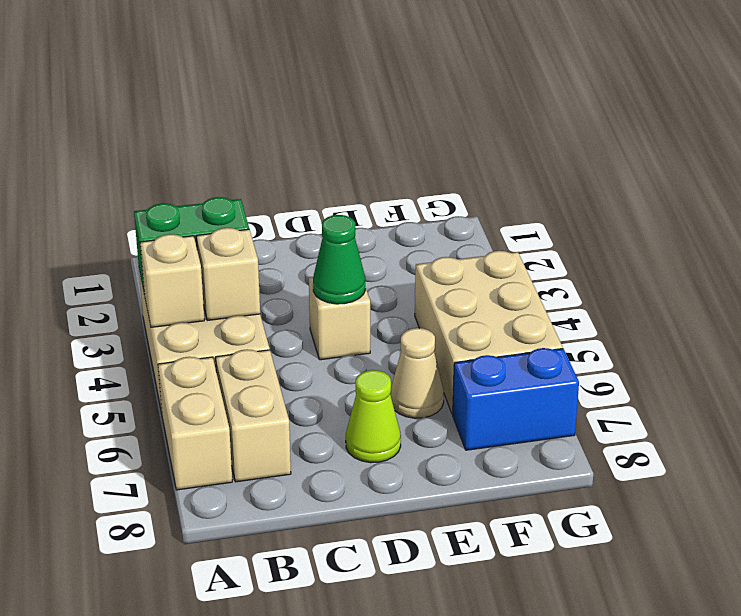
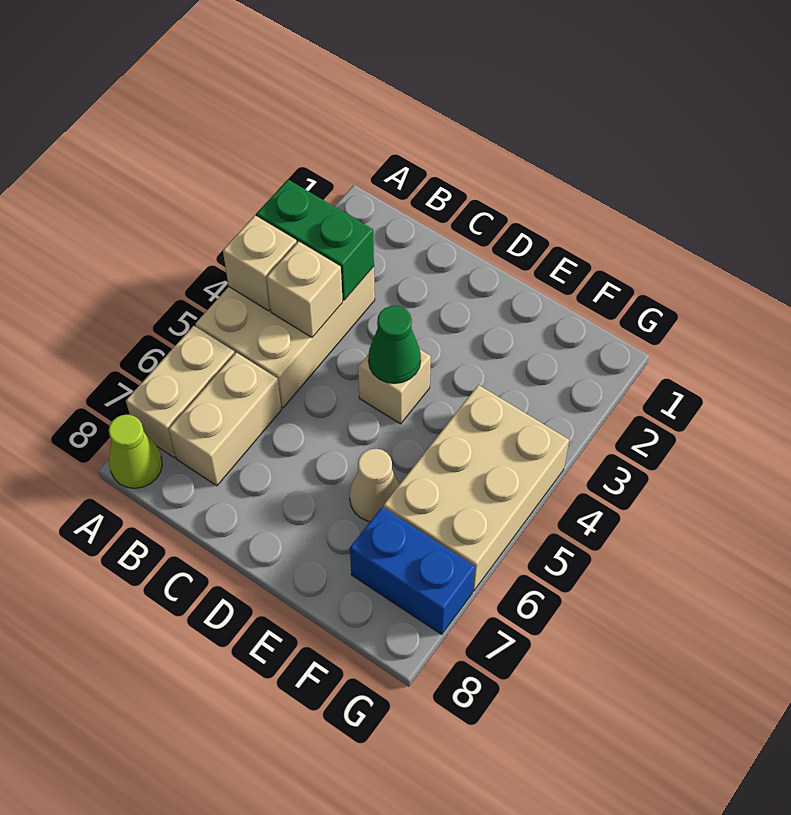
lime 1x1 cone [346,370,401,463] -> lime 1x1 cone moved to [109,415,162,488]

